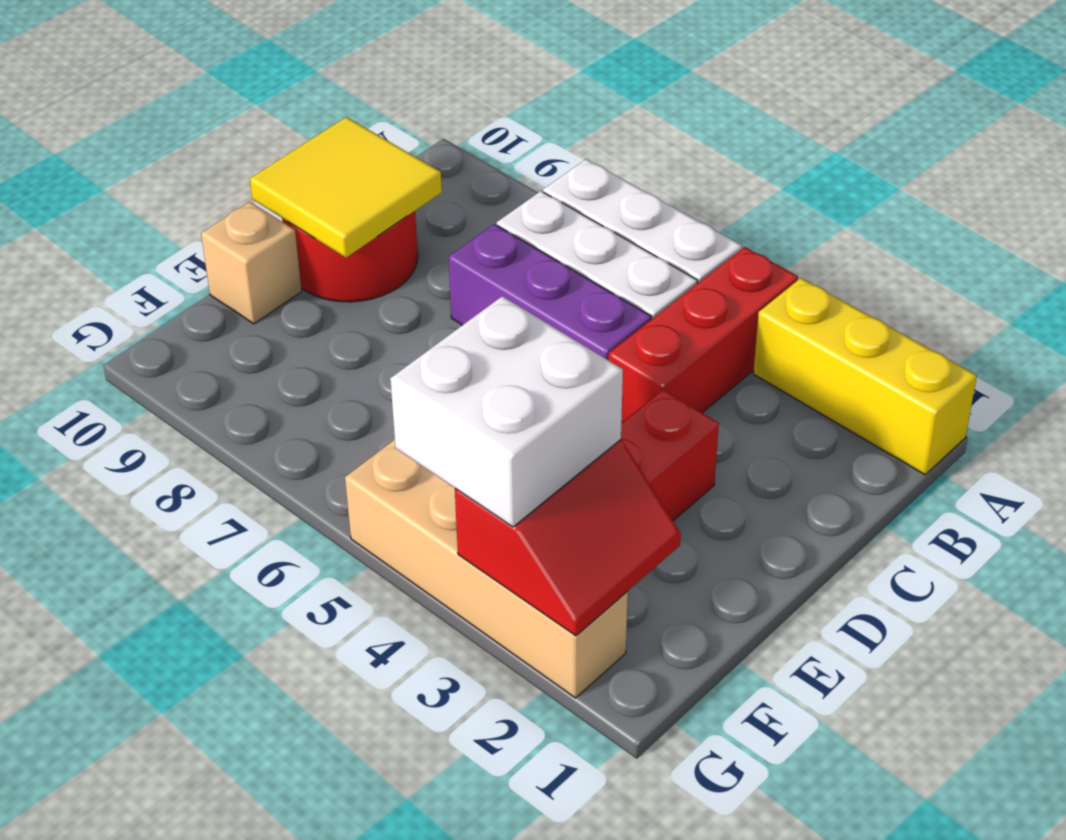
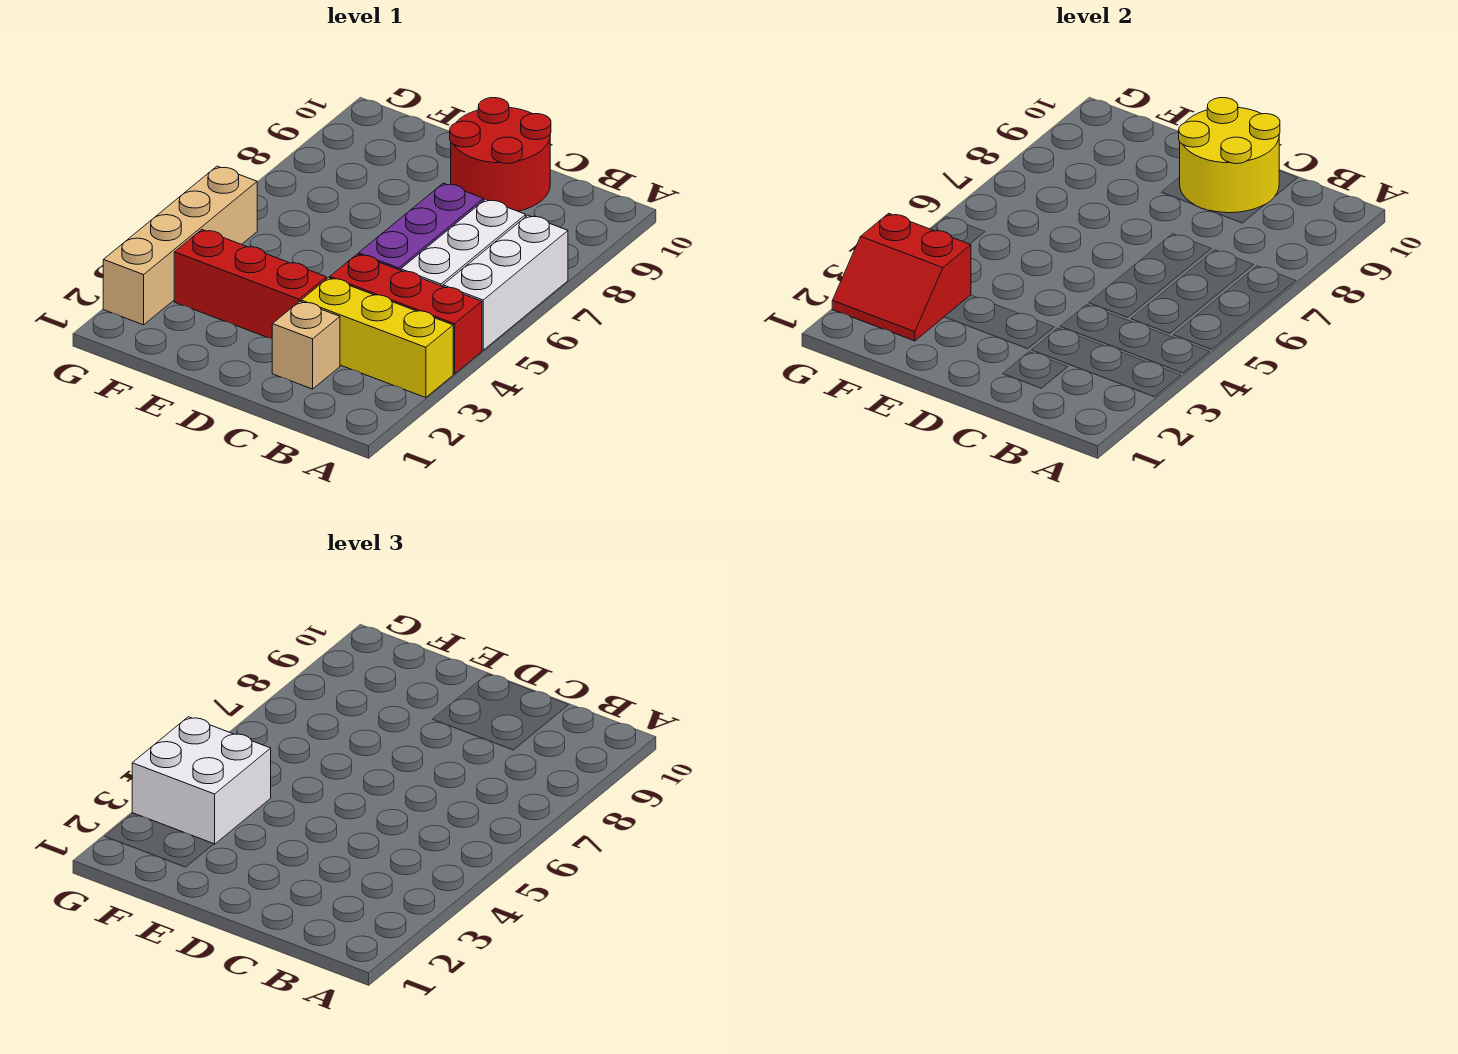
yellow 1x3 brick [753,278,977,475] -> yellow 1x3 brick turned to [301,278,453,398]
yellow 2x2 tile [250,117,442,258] -> yellow 2x2 round brick [1179,98,1280,213]
tan 1x1 brick [201,202,302,324] -> tan 1x1 brick moved to [272,301,340,389]

